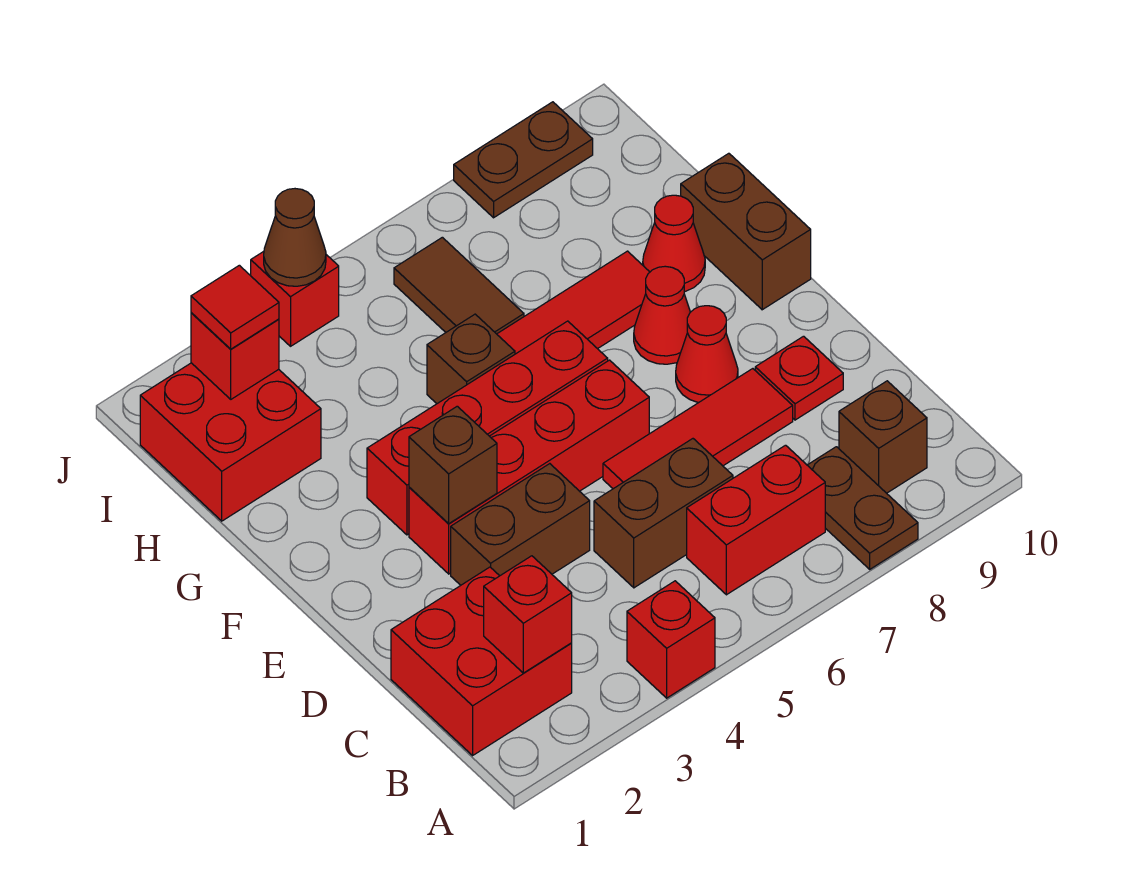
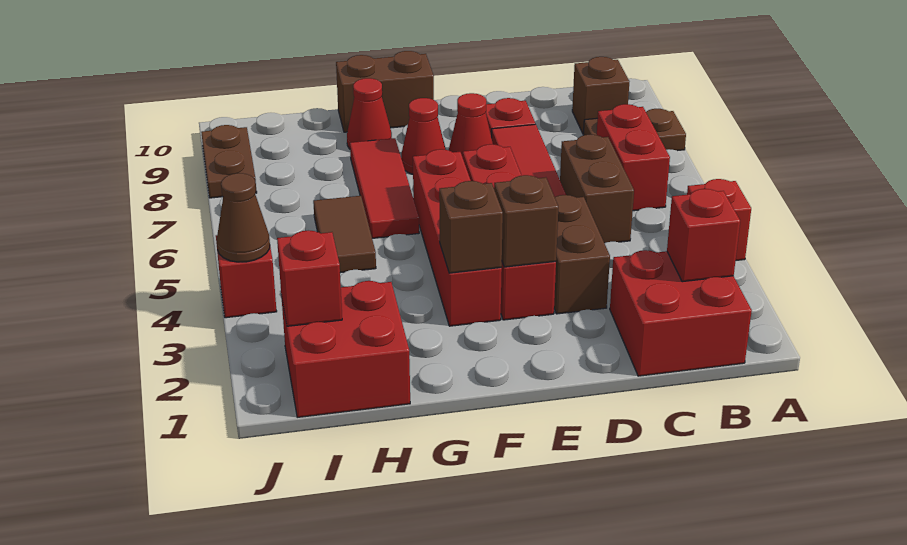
brown 1x1 brick [427,314,515,404] -> brown 1x1 brick moved to [439,181,503,273]
brown 1x2 tile [394,237,524,334] -> brown 1x2 tile turned to [313,196,376,273]
red 1x1 tile [191,265,279,349] -> none

